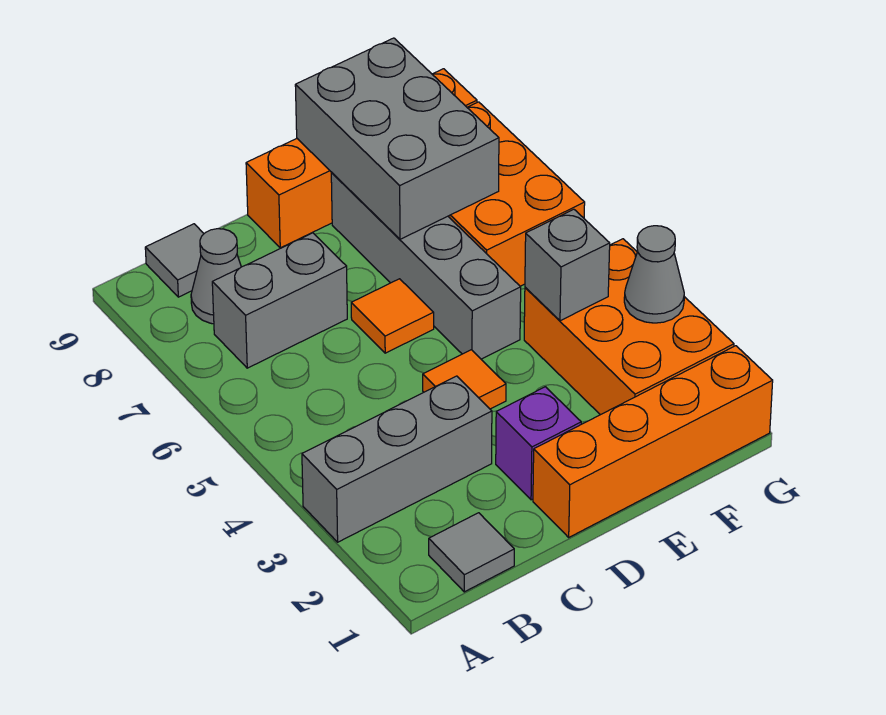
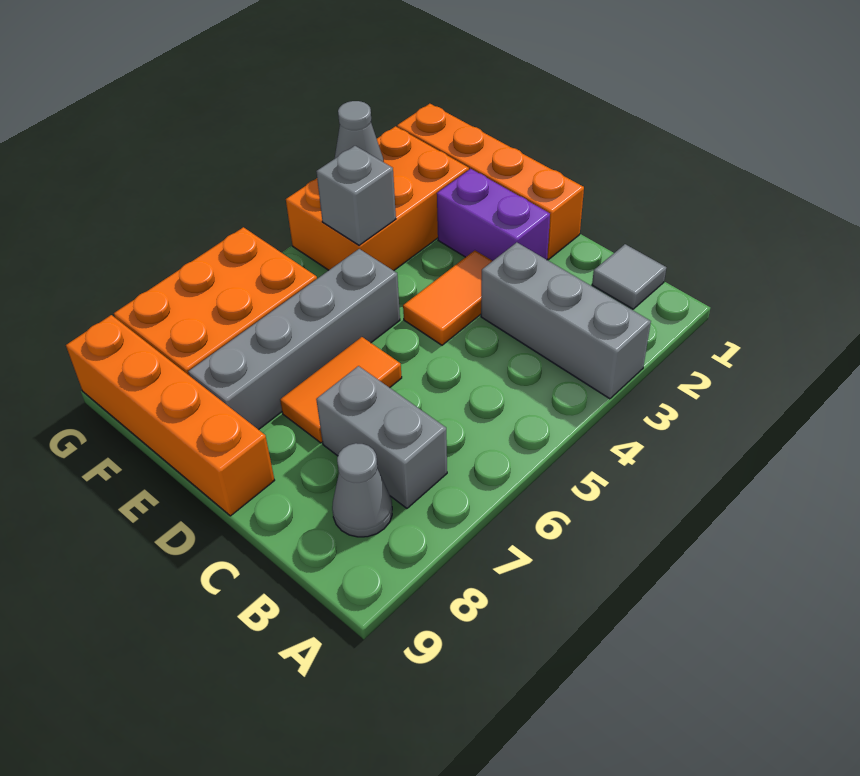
grey 1x1 tile [145,224,204,297] -> none
purple 1x1 brick [496,387,581,500] -> purple 1x2 brick [437,169,550,261]
orange 1x1 tile [423,350,506,409] -> orange 1x2 tile [403,250,492,345]
orange 1x1 tile [351,279,434,353] -> orange 1x2 tile [280,337,402,443]
grey 2x3 brick [295,38,499,239] -> none

